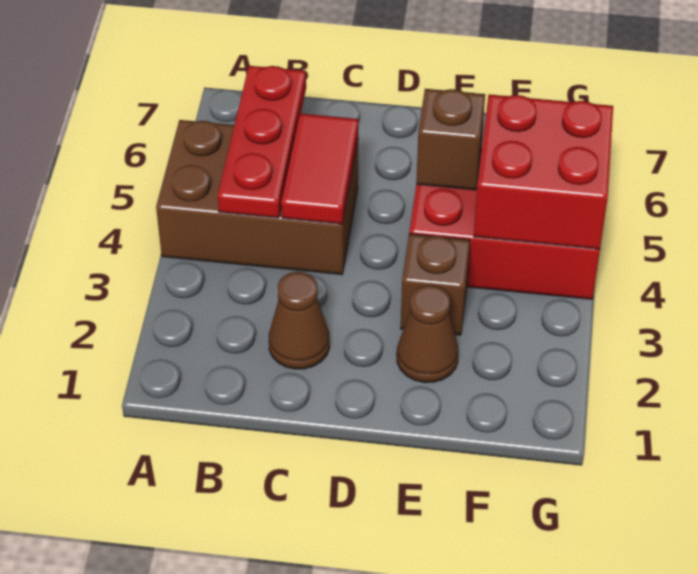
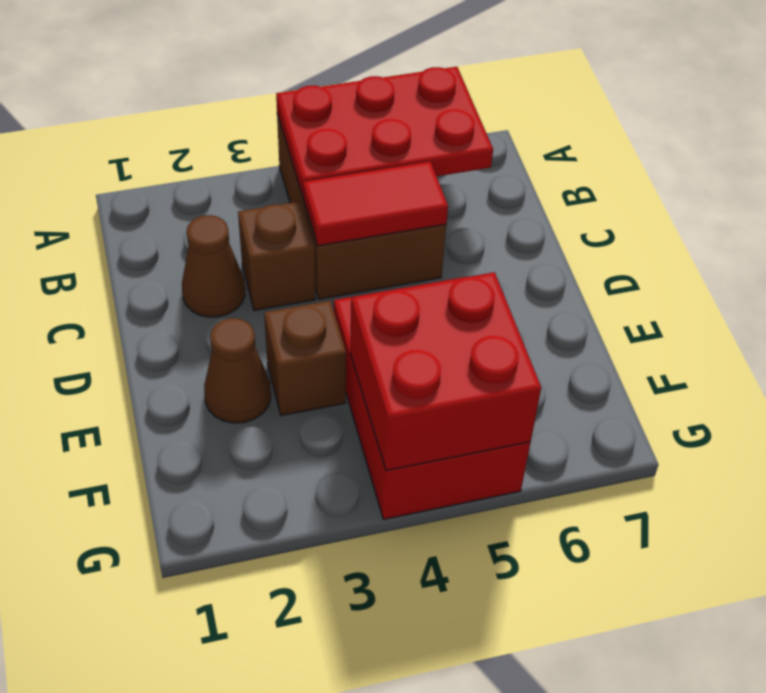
red 1x3 plate [218,66,306,218] -> red 2x3 plate [276,67,493,198]
brown 1x1 brick [416,89,485,190] -> brown 1x1 brick moved to [238,201,315,311]

